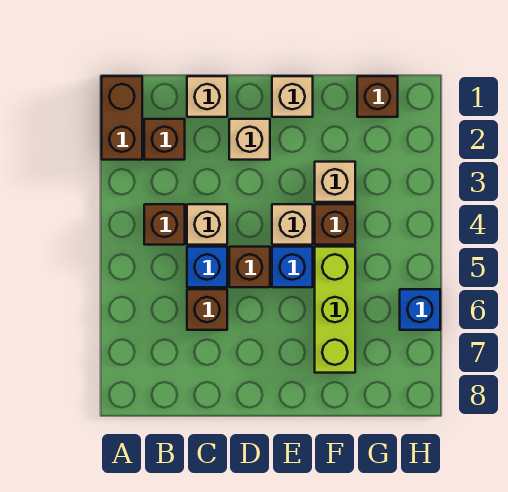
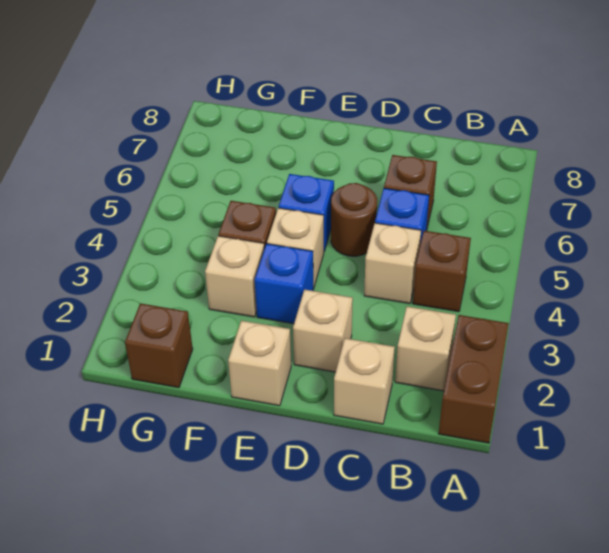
brown 1x1 brick [144,119,185,160] -> tan 1x1 brick [395,306,456,391]
brown 1x1 brick [229,247,270,287] -> brown 1x1 round brick [331,183,377,256]
lime 1x3 brick [315,247,355,373] -> none
blue 1x1 brick [400,289,440,330] -> blue 1x1 brick moved to [255,244,314,324]

